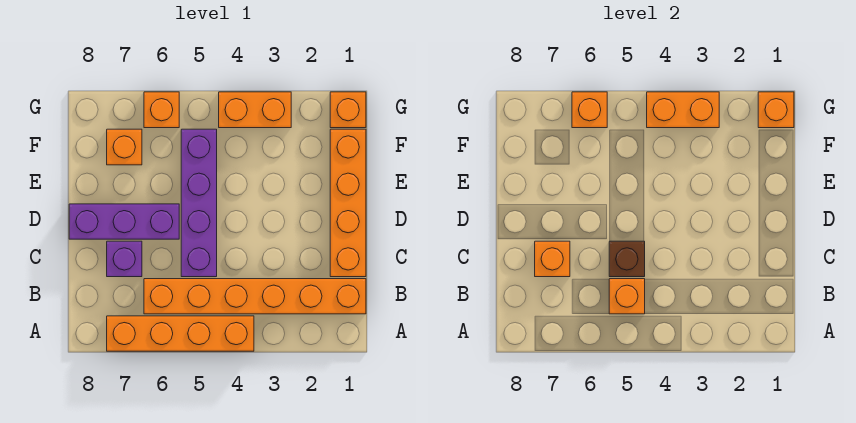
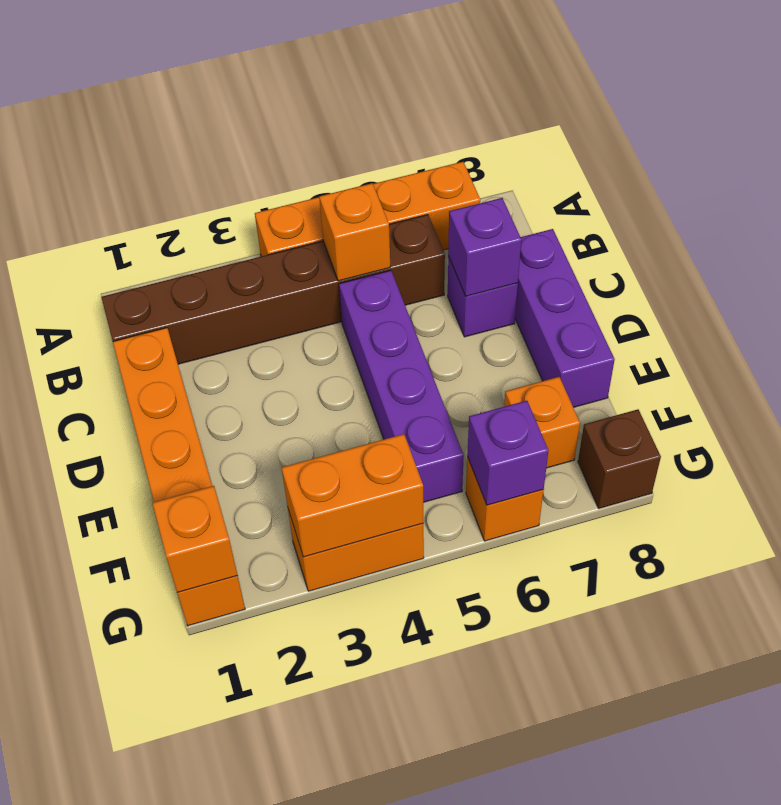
orange 1x6 brick [144,279,366,314] -> brown 1x6 brick [101,215,445,364]
brown 1x1 brick [609,241,645,277] -> brown 1x1 brick moved to [578,409,661,508]
orange 1x1 brick [535,241,570,277] -> purple 1x1 brick [448,198,521,296]
purple 1x3 brick [69,204,179,239] -> purple 1x3 brick turned to [515,229,615,407]
orange 1x1 brick [572,92,607,128] -> purple 1x1 brick [467,401,549,505]

